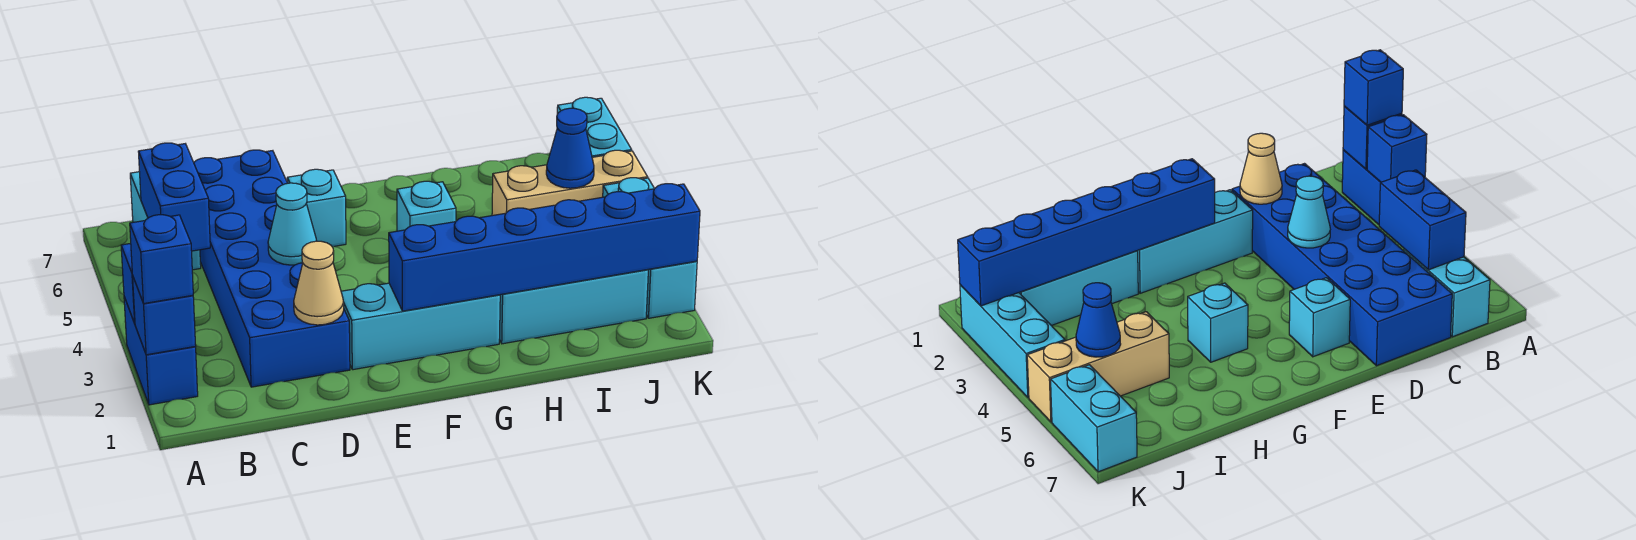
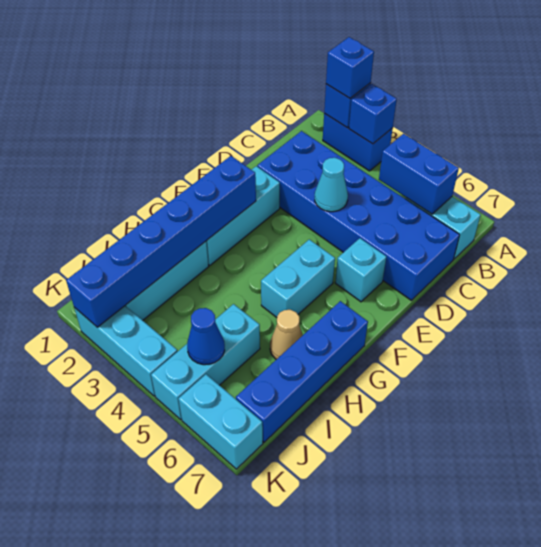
tan 1x1 cone [294,241,344,325] -> tan 1x1 cone moved to [270,310,303,359]
cyan 1x1 brick [397,181,456,231] -> cyan 1x2 brick [261,239,335,317]
none -> blue 1x4 brick [236,301,368,442]
tan 1x3 brick [492,150,647,216] -> cyan 1x3 brick [151,304,260,420]

